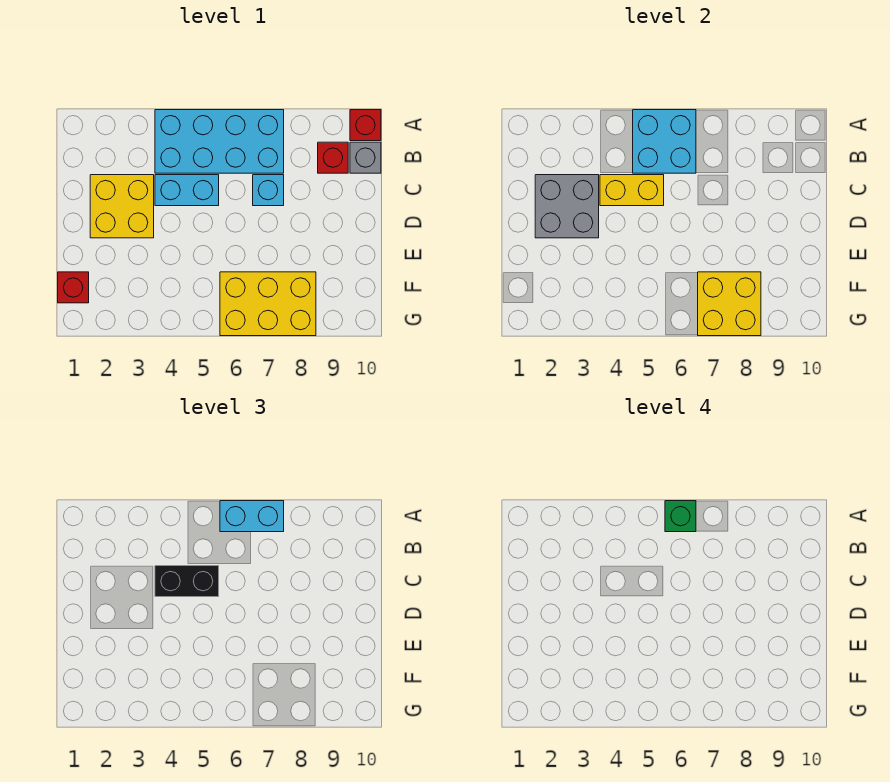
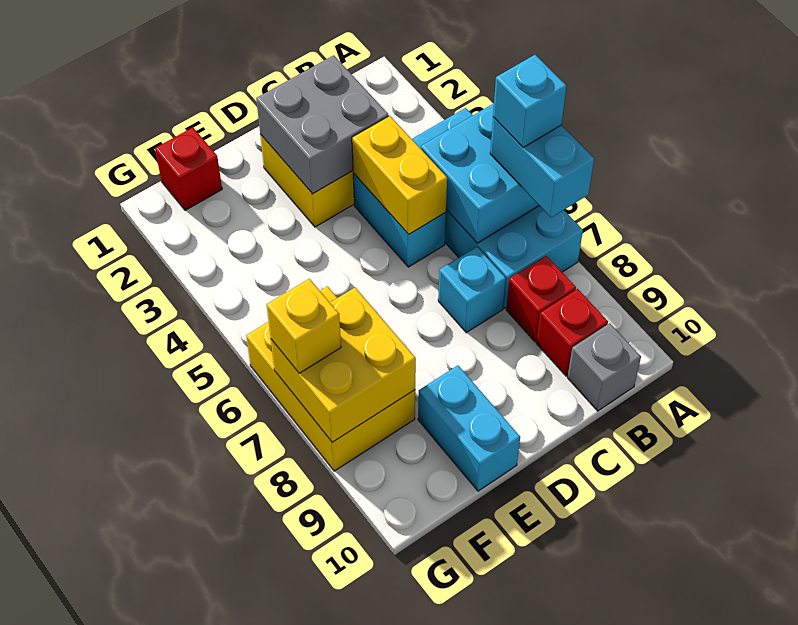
green 1x1 brick [665,501,696,532] -> cyan 1x1 brick [493,55,566,147]
red 1x1 brick [350,110,381,141] -> red 1x1 brick moved to [506,256,576,342]
black 1x2 brick [155,566,219,597] -> none
none -> cyan 1x2 brick [418,365,520,491]
none -> yellow 1x1 brick [267,279,341,373]

